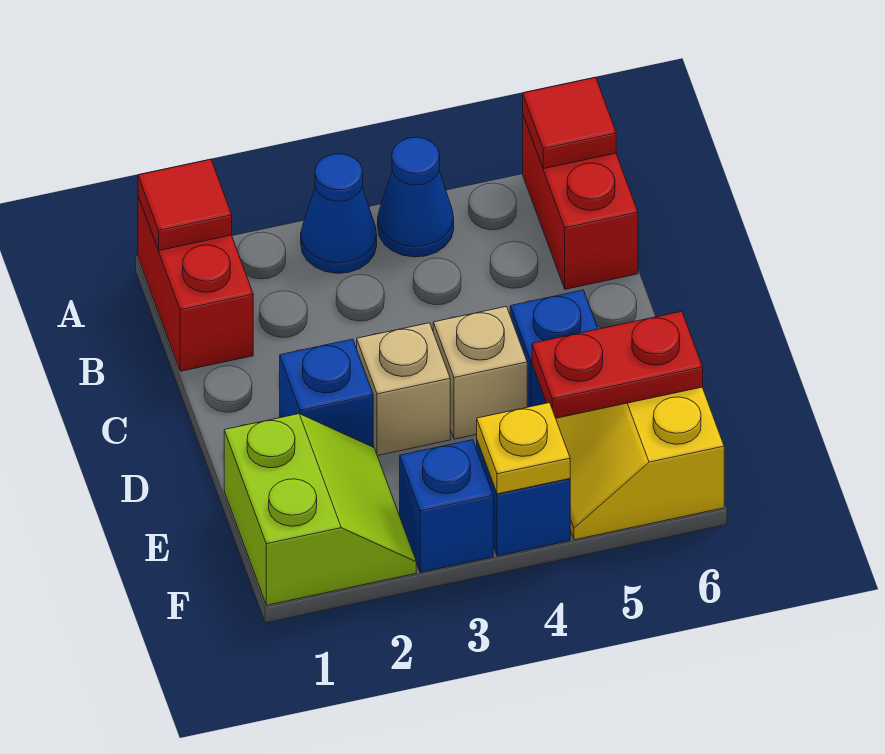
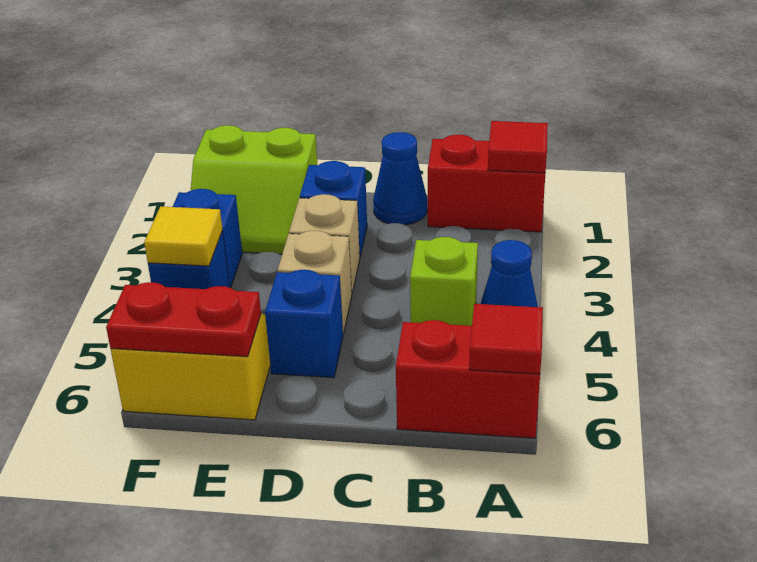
blue 1x1 cone [301,154,377,273] -> blue 1x1 cone moved to [373,132,427,225]
none -> lime 1x1 brick [410,237,478,326]
red 1x2 plate [532,311,703,418] -> red 1x2 plate turned to [106,282,261,357]
yellow 1x1 plate [477,403,570,494] -> yellow 1x1 tile [144,206,223,266]

